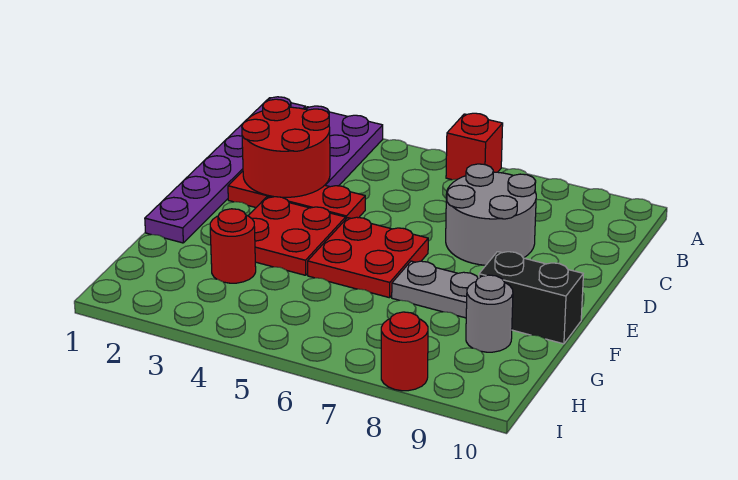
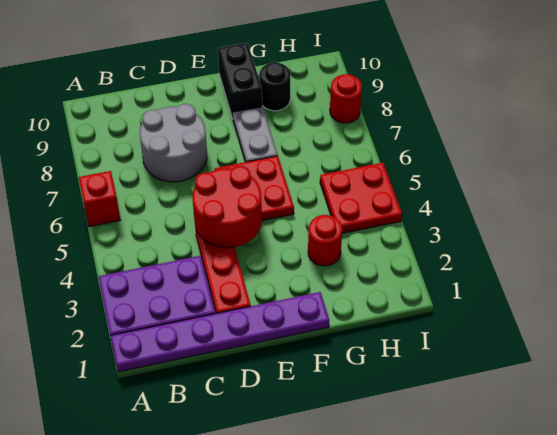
red 2x2 round brick [242,99,330,197] -> red 2x2 round brick moved to [192,166,262,248]
red 2x2 plate [248,197,346,275] -> red 2x2 plate moved to [320,163,402,233]
grey 1x1 round brick [466,275,513,352] -> black 1x1 round brick [260,62,291,111]

